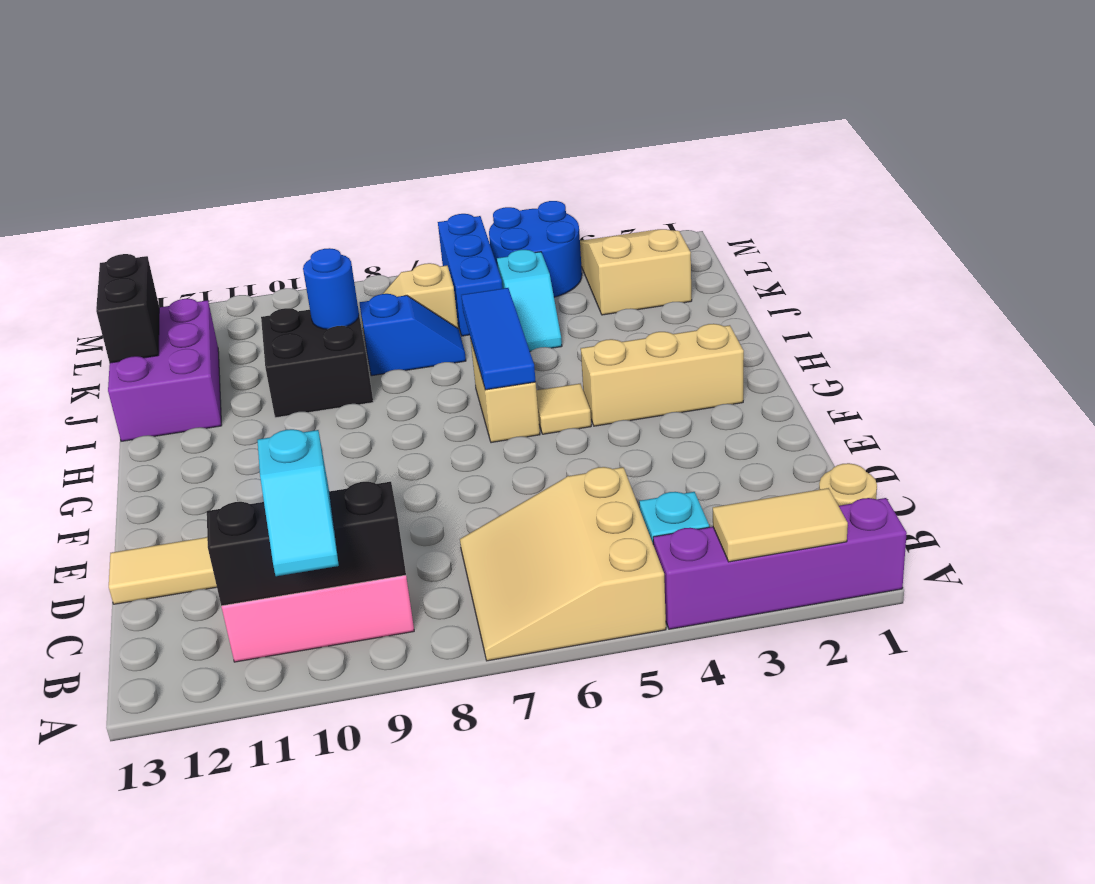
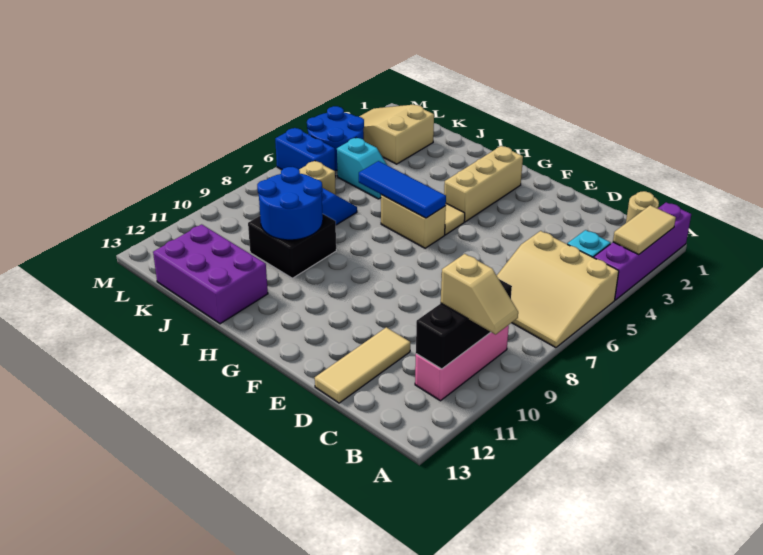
cyan 1x2 slope [257,429,339,576] -> tan 1x2 slope [441,254,518,334]
blue 1x1 round brick [303,248,359,329] -> blue 2x2 round brick [257,167,323,240]
black 1x2 brick [96,254,159,363] -> none
blue 1x3 brick [438,214,503,336] -> blue 1x2 brick [275,128,336,177]

